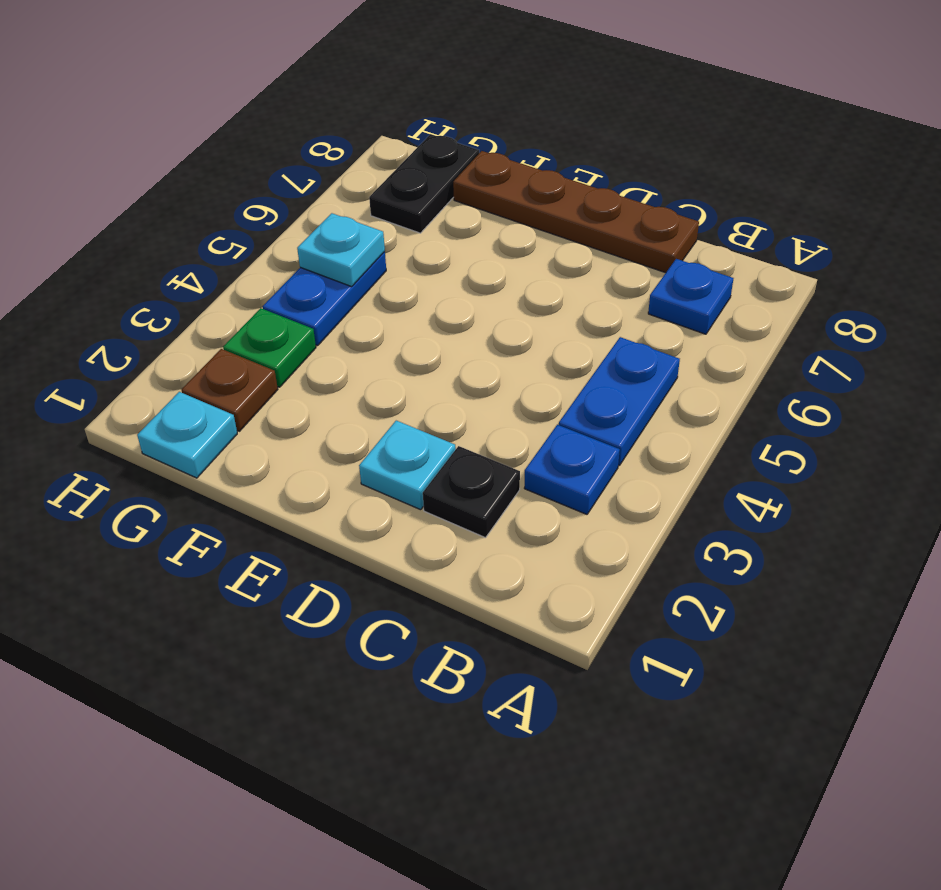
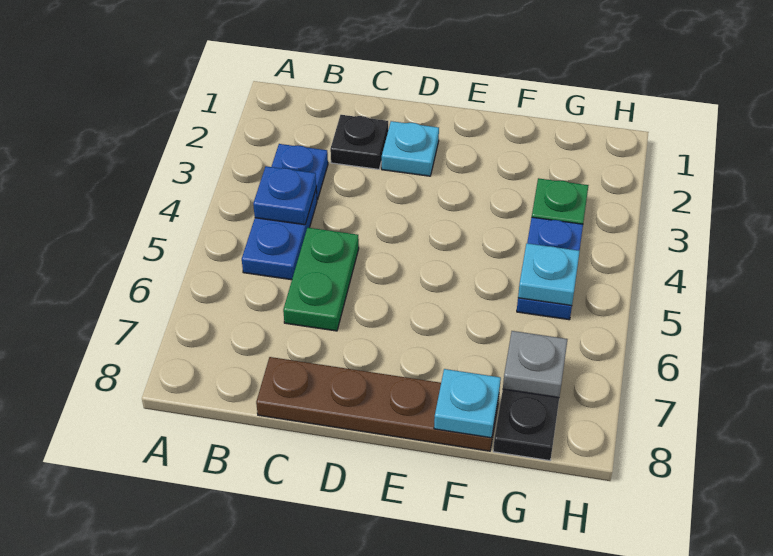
blue 1x1 plate [648,259,733,334] -> blue 1x1 plate moved to [253,166,316,225]
none -> green 1x2 plate [283,228,359,331]
cyan 1x1 plate [137,392,237,478] -> cyan 1x1 plate moved to [434,369,501,438]
brown 1x1 plate [181,349,278,431] -> none
none -> grey 1x1 plate [503,331,568,398]

